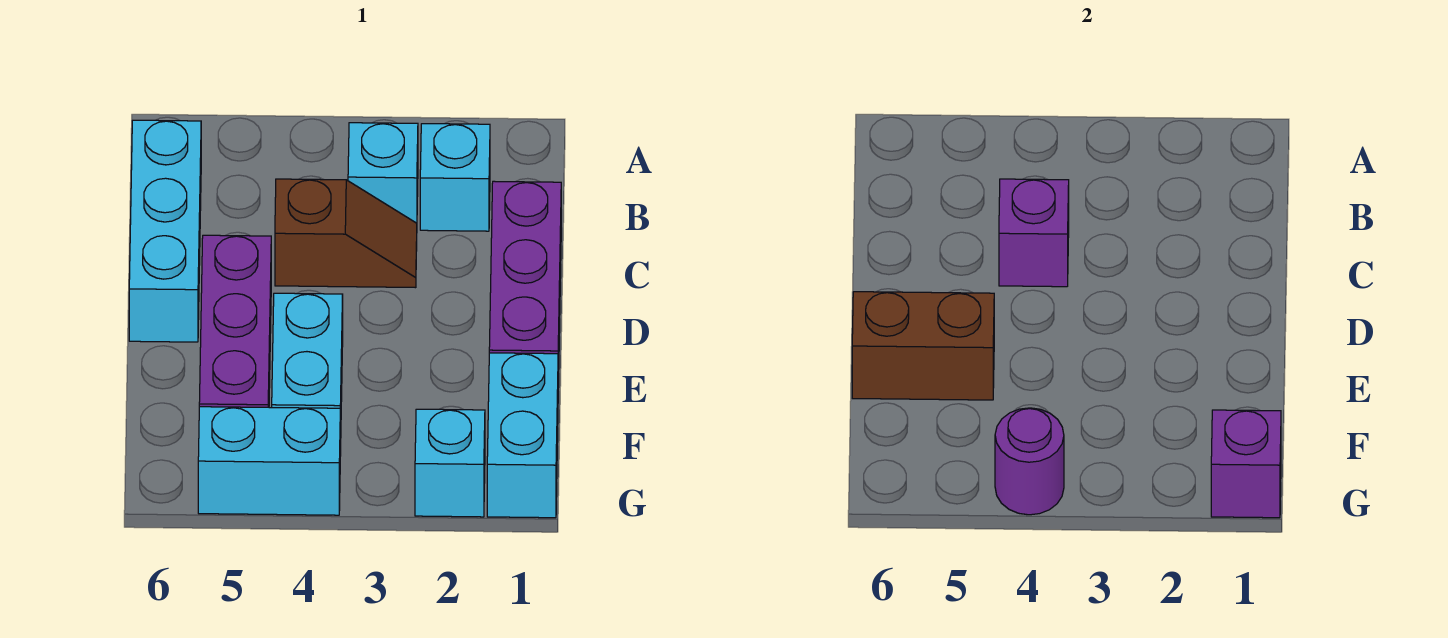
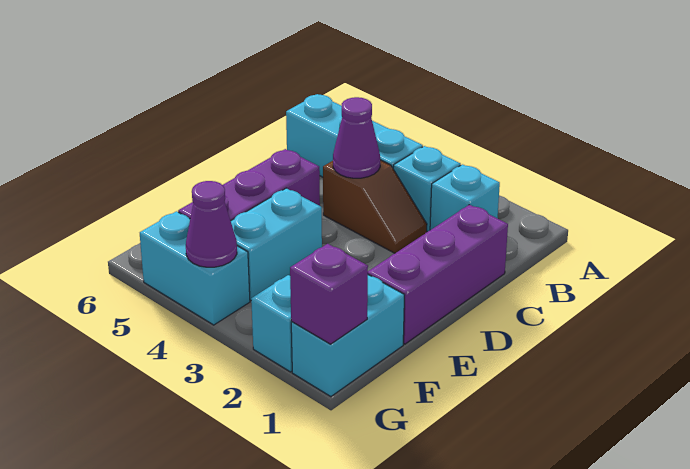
cyan 1x3 brick [129,120,201,342] -> cyan 1x3 brick turned to [286,94,423,177]
purple 1x1 brick [999,179,1069,287] -> purple 1x1 cone [333,97,380,178]
brown 1x2 brick [852,292,994,400] -> none
purple 1x1 round brick [995,408,1064,515] -> purple 1x1 cone [186,181,237,267]

